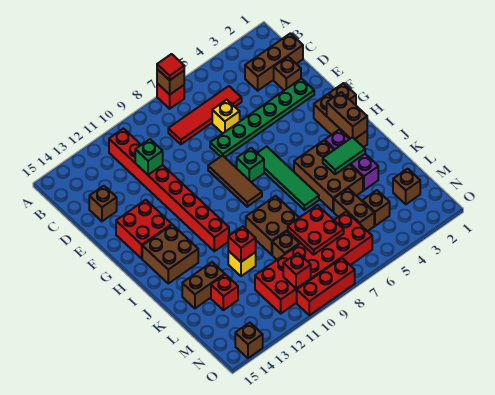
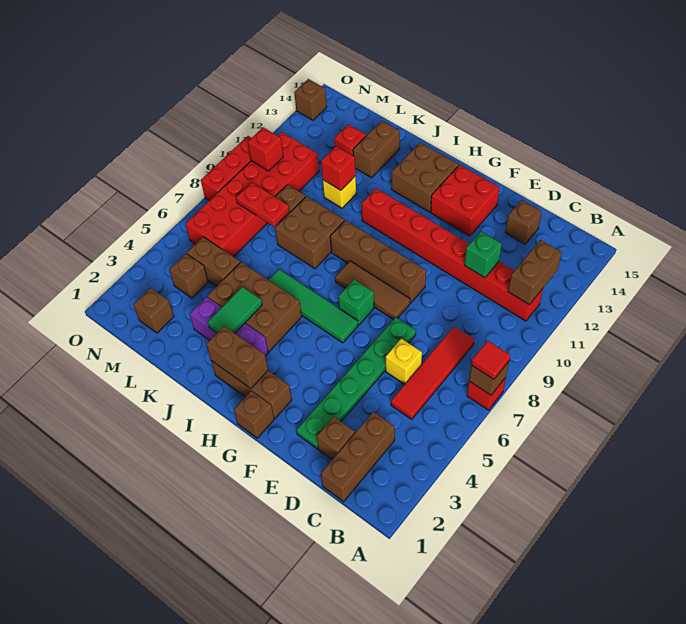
none -> brown 1x2 brick [508,240,562,305]
none -> brown 1x4 brick [330,220,426,303]
red 2x2 plate [288,205,344,255] -> red 1x2 plate [236,182,289,226]

